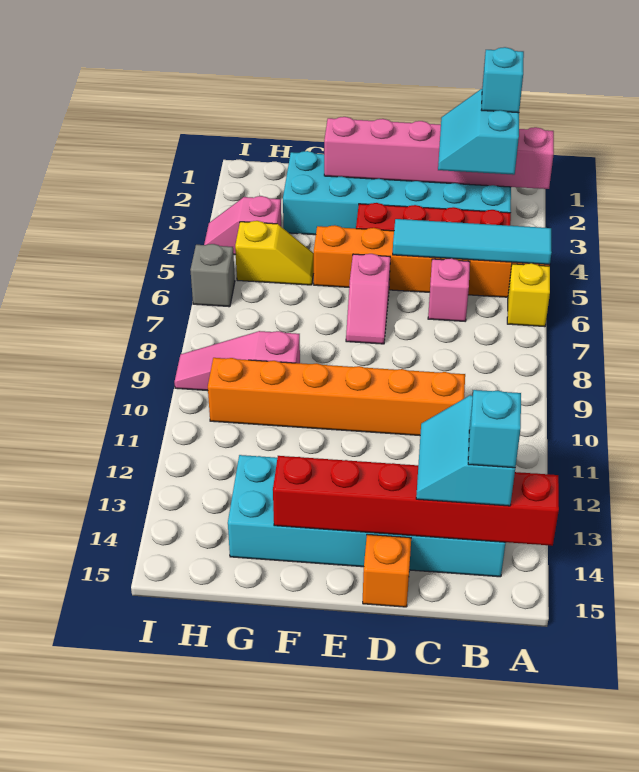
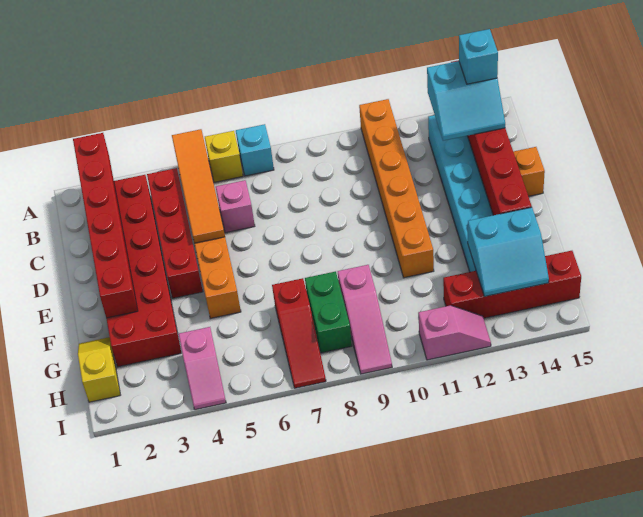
pink 1x6 brick [324,117,554,189] -> red 1x6 brick [73,133,138,318]
cyan 1x4 tile [393,219,552,264] -> orange 1x4 tile [172,129,225,243]
cyan 2x6 brick [283,151,511,235] -> red 2x6 brick [106,175,181,367]
cyan 2x2 slope [438,89,519,175] -> cyan 2x2 slope moved to [468,207,549,297]
cyan 1x1 brick [482,47,524,113] -> cyan 1x1 brick moved to [236,124,274,176]
orange 1x6 brick [208,358,465,435] -> orange 1x6 brick moved to [359,99,434,278]
pink 1x2 slope [346,254,390,344] -> pink 1x2 slope moved to [418,305,491,360]
yellow 1x2 slope [235,221,314,285] -> yellow 1x2 slope moved to [78,337,120,402]
none -> red 1x3 slope [272,278,326,388]
none -> green 1x2 brick [305,271,352,353]
none -> red 1x4 brick [443,251,581,318]
grey 1x1 brick [190,244,235,307] -> none

